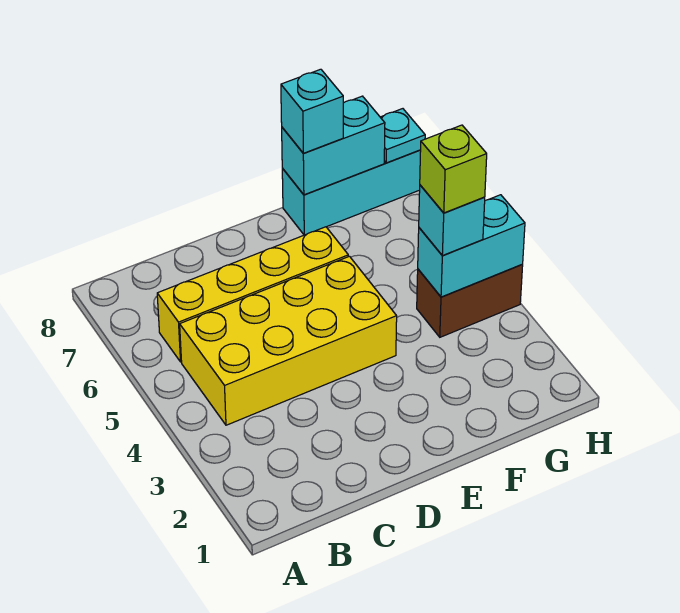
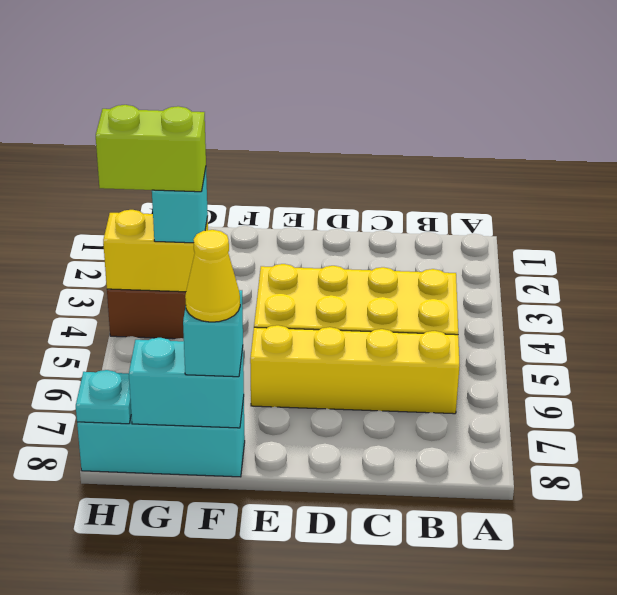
none -> yellow 1x1 cone [185,230,240,322]
cyan 1x2 brick [418,195,525,297] -> yellow 1x2 brick [103,210,208,292]
lime 1x1 brick [420,125,487,213] -> lime 1x2 brick [96,105,206,192]

